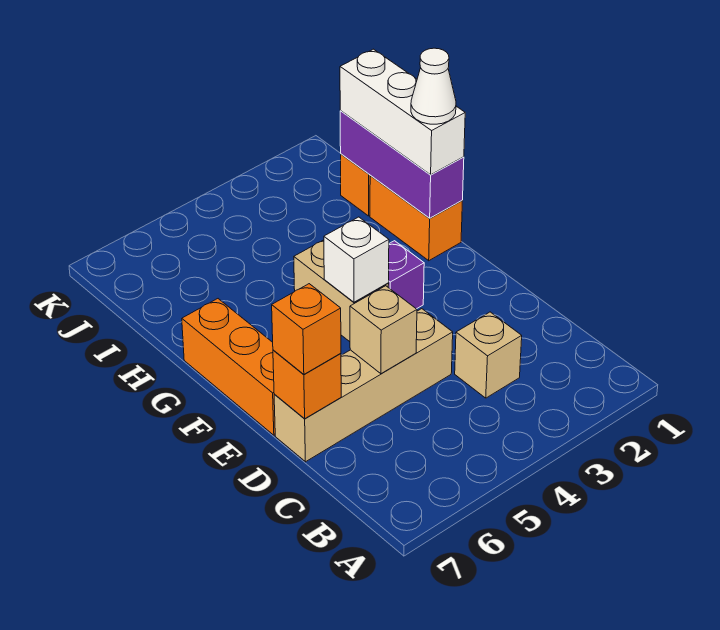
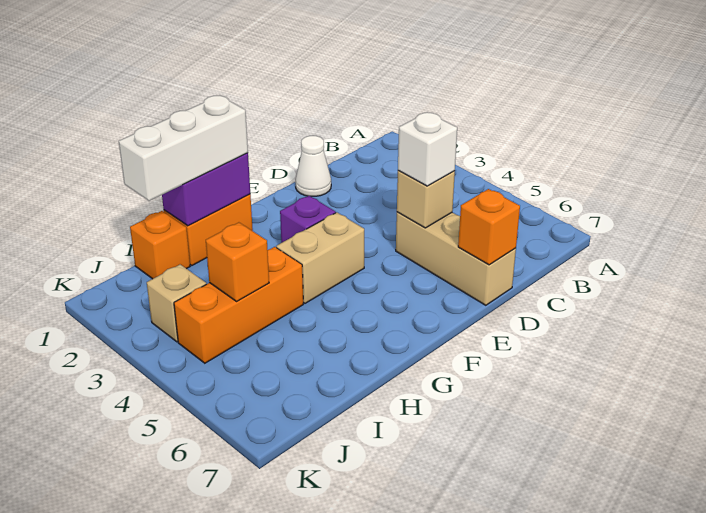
tan 1x1 brick [455,312,522,398] -> tan 1x1 brick moved to [147,264,206,342]
tan 1x4 brick [274,309,453,462] -> tan 1x3 brick [396,212,516,305]
orange 1x1 brick [272,284,341,374] -> orange 1x1 brick moved to [206,222,269,301]
orange 1x3 brick [182,299,275,435] -> orange 1x3 brick moved to [174,247,303,363]
white 1x1 brick [324,217,389,302] -> white 1x1 brick moved to [398,112,457,186]
purple 1x3 brick [340,111,464,218] -> purple 1x2 brick [162,153,250,226]
white 1x1 cone [411,48,456,124] -> white 1x1 cone moved to [295,136,331,196]

